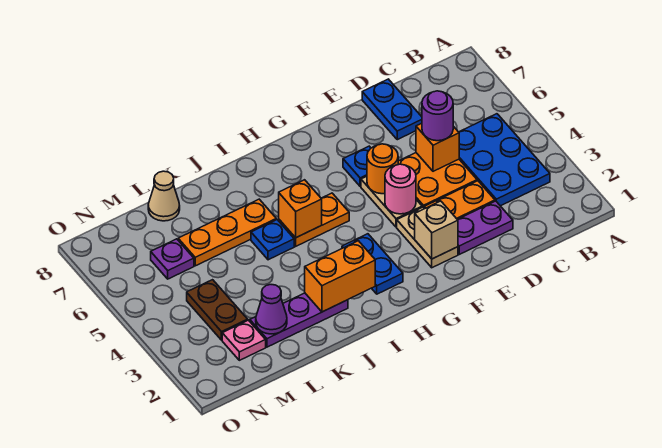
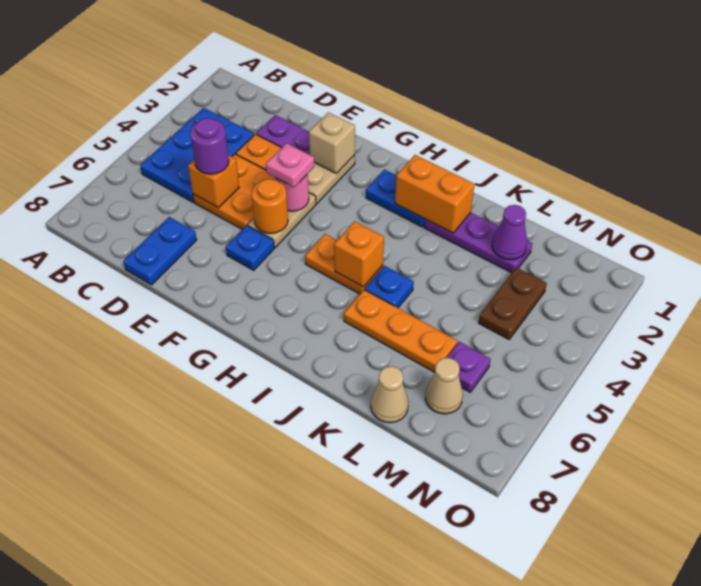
blue 1x2 plate [342,234,403,294] -> blue 1x2 plate turned to [366,170,425,227]
pink 1x1 plate [222,320,266,360] -> pink 1x1 plate moved to [266,143,314,187]
none -> tan 1x1 cone [425,358,463,414]

